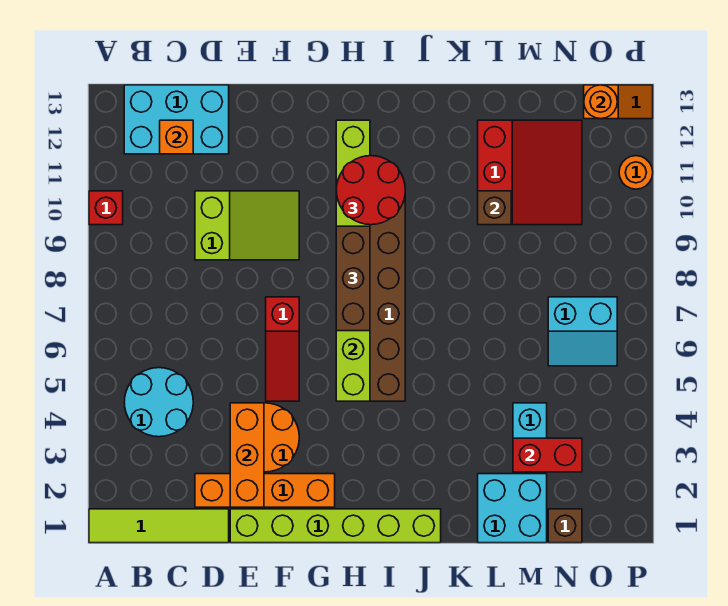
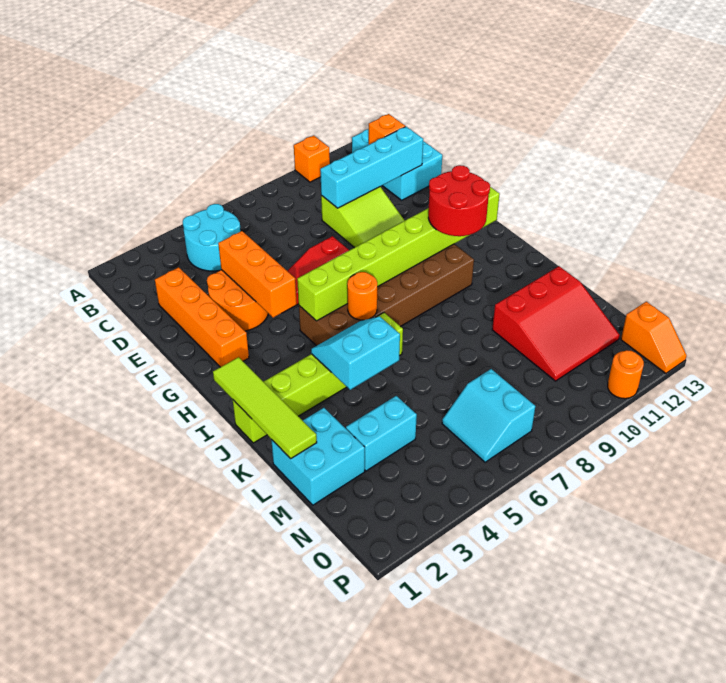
lime 1x4 tile [89,509,229,543] -> lime 1x4 tile moved to [213,357,317,459]
red 1x1 brick [89,191,123,225] -> orange 1x1 brick [294,136,330,182]
none -> cyan 1x4 brick [320,127,423,208]
lime 1x6 brick [230,509,441,543] -> lime 1x6 brick turned to [233,313,403,443]
orange 1x3 brick [230,403,264,507] -> orange 1x3 brick turned to [218,231,297,318]
brown 1x3 brick [336,226,370,331] -> none
none -> cyan 2x2 slope [311,317,400,390]
brown 1x1 brick [478,191,511,225] -> none
red 1x2 brick [513,438,582,472] -> none
brown 1x1 brick [548,509,582,543] -> none
orange 1x1 round brick [584,85,617,119] -> orange 1x1 round brick moved to [347,272,377,320]

